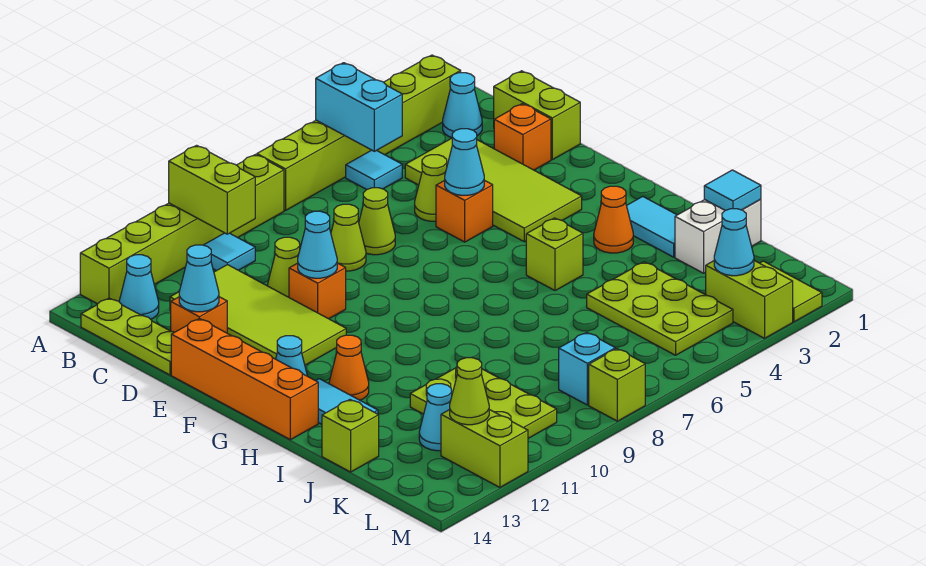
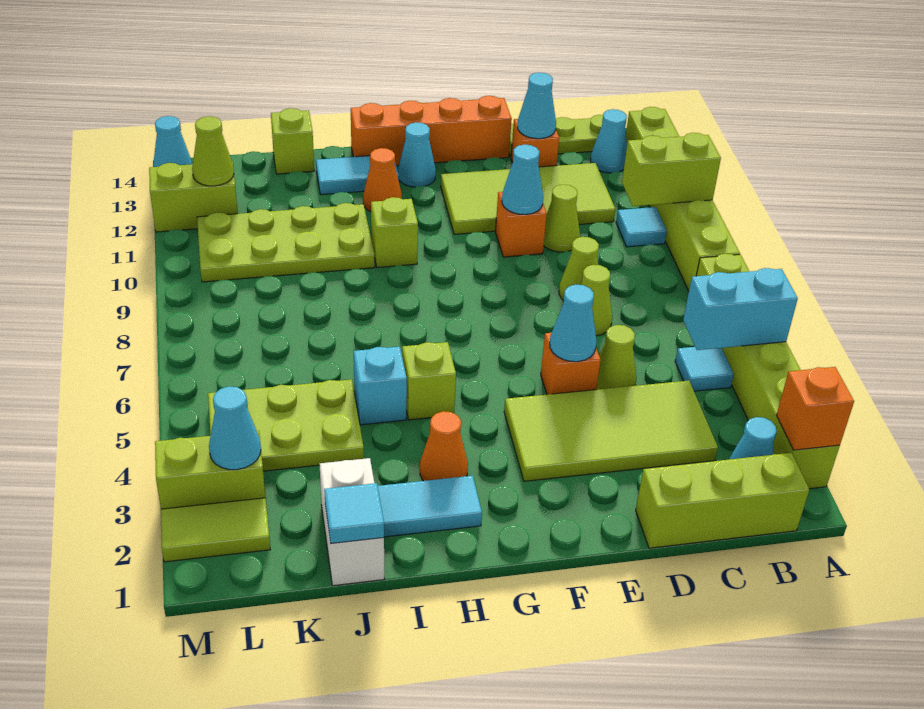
lime 1x2 brick [494,71,580,160] -> lime 1x3 brick [636,453,809,548]
orange 1x1 brick [494,104,551,170] -> orange 1x1 brick moved to [776,367,854,450]
lime 2x3 plate [410,367,557,438] -> lime 2x4 plate [197,203,375,282]
cyan 1x1 cone [419,384,452,451] -> cyan 1x1 cone moved to [153,116,192,167]
cyan 1x1 brick [559,332,615,405] -> cyan 1x1 brick moved to [354,347,407,425]
lime 1x1 brick [589,349,645,421] -> lime 1x1 brick moved to [371,197,418,267]

